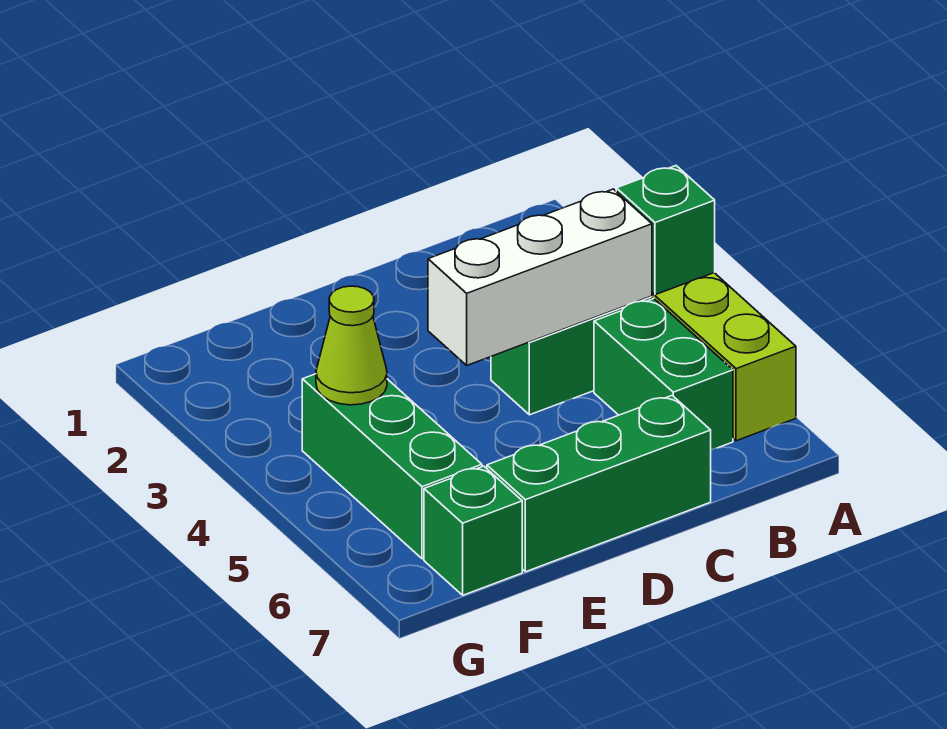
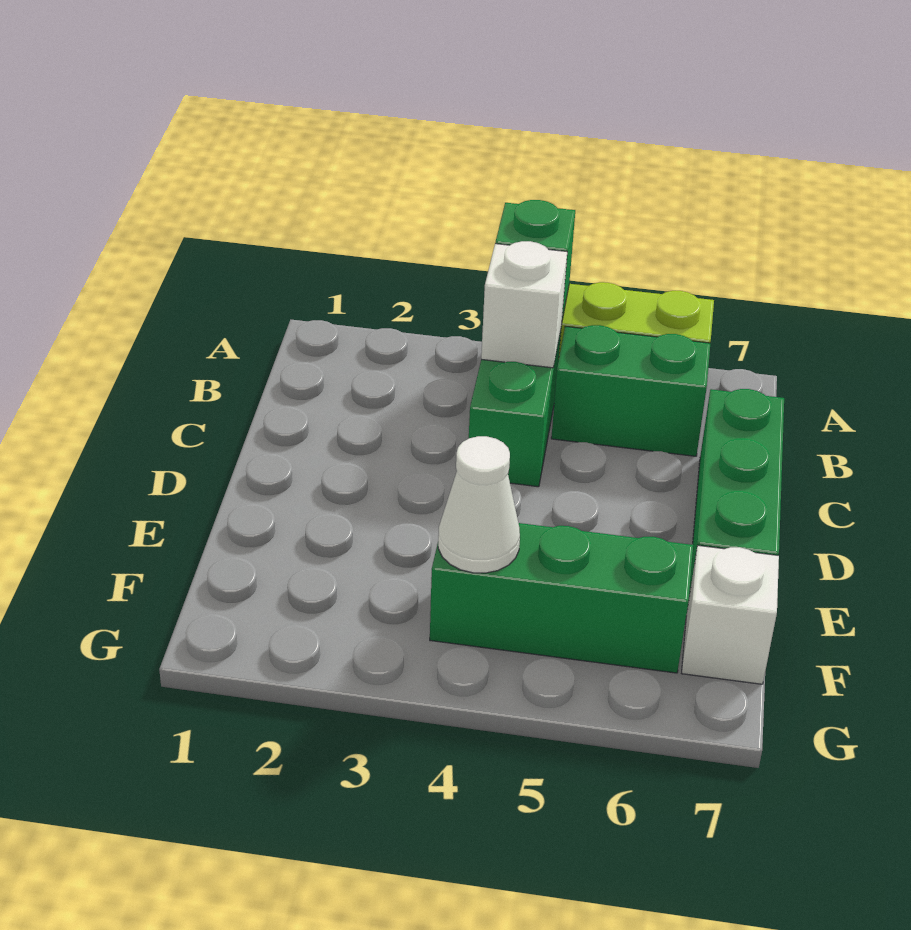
white 1x3 brick [428,189,652,365] -> white 1x1 brick [481,241,567,368]
lime 1x1 cone [316,286,387,405] -> white 1x1 cone [438,436,520,573]
green 1x1 brick [424,466,522,595] -> white 1x1 brick [682,545,779,684]

